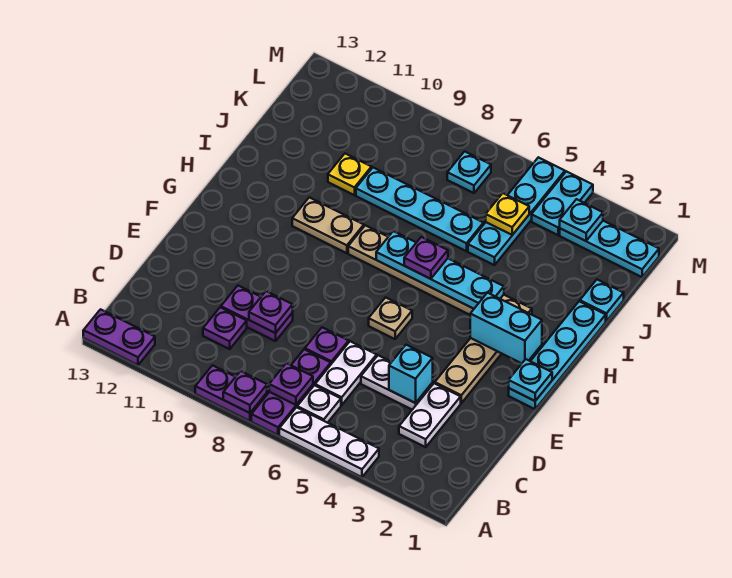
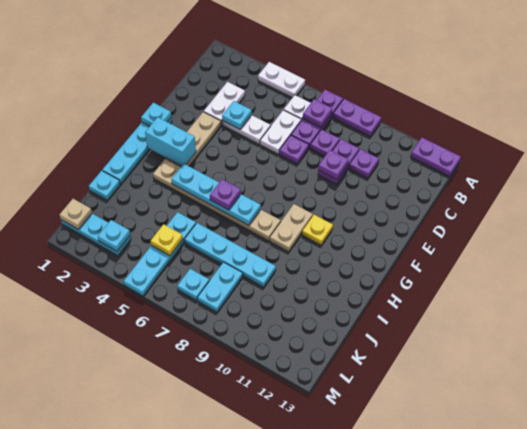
white 1x3 plate [279,407,379,477] -> white 1x2 plate [258,62,305,98]
purple 1x1 plate [223,371,267,413] -> purple 1x1 plate moved to [310,129,340,156]
cyan 1x1 brick [389,345,433,403] -> cyan 1x1 plate [222,101,252,129]
purple 1x2 plate [221,286,293,341] -> purple 1x2 plate turned to [318,139,359,184]
tan 1x1 plate [369,297,412,339] -> tan 1x1 plate moved to [59,199,92,229]
tan 1x2 plate [292,197,364,253] -> tan 1x2 plate turned to [270,204,313,252]
yellow 1x1 plate [328,154,371,195] -> yellow 1x1 plate moved to [302,215,333,245]
cyan 1x2 plate [532,171,593,235] -> cyan 1x2 plate moved to [197,262,243,312]

